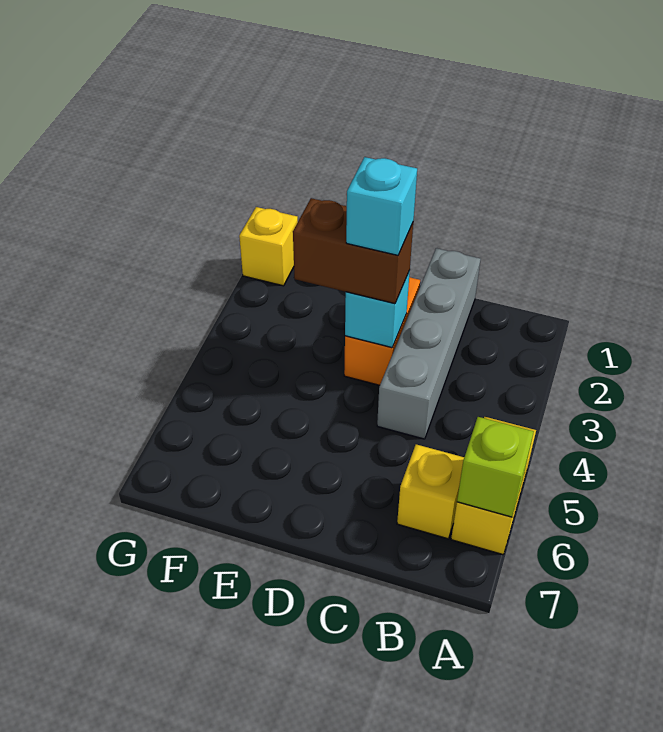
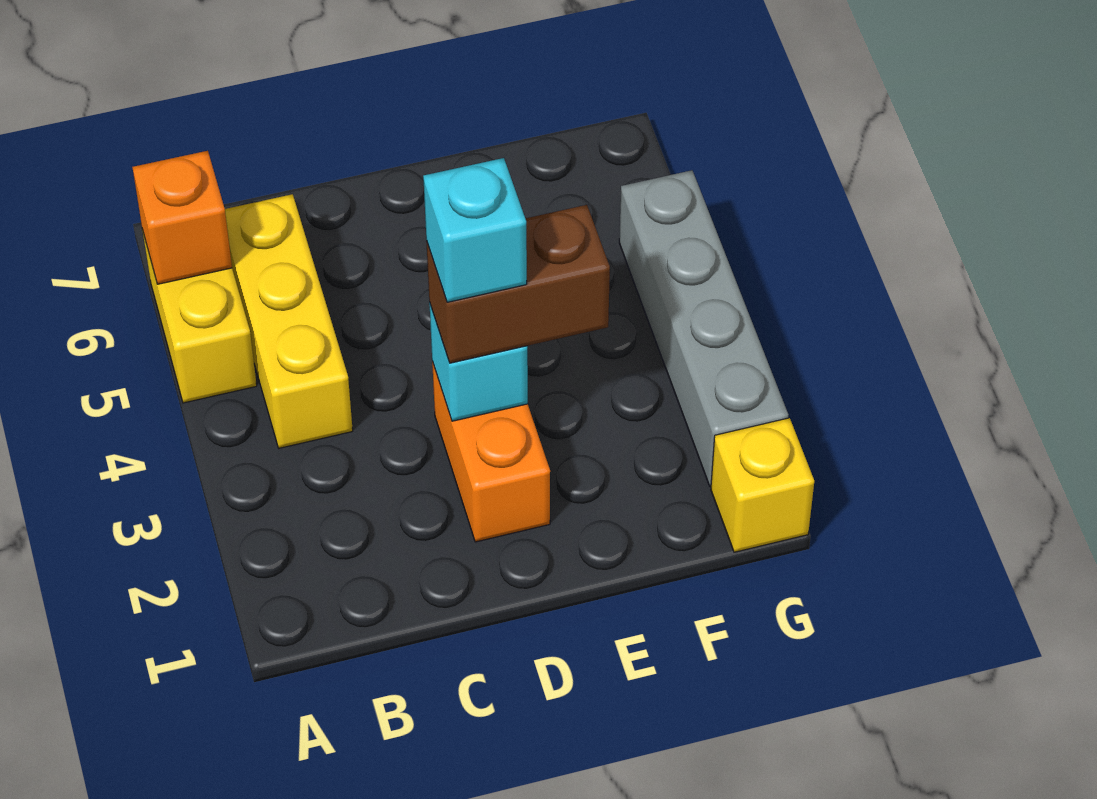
lime 1x1 brick [457,417,534,517] -> orange 1x1 brick [132,151,232,284]
yellow 1x1 brick [397,444,464,539] -> yellow 1x3 brick [225,194,353,448]
grey 1x4 brick [377,248,481,439] -> grey 1x4 brick moved to [619,170,788,487]

